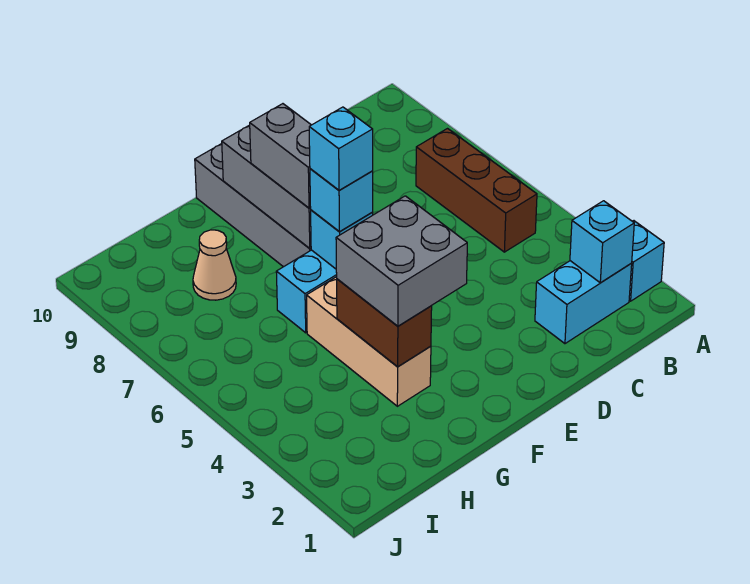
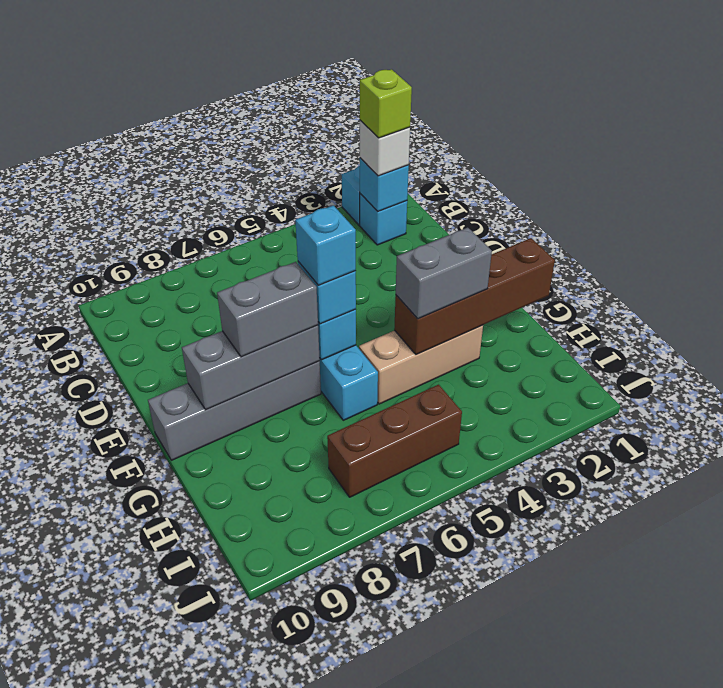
cyan 1x2 brick [535,261,632,344] -> cyan 1x1 brick [360,194,407,245]
none -> white 1x1 brick [360,120,410,176]
none -> lime 1x1 brick [360,69,412,138]
brown 1x3 brick [416,129,537,252] -> brown 1x3 brick moved to [327,385,462,497]
grey 2x2 brick [336,196,467,326] -> grey 1x2 brick [396,228,492,319]
brown 1x2 brick [337,279,432,367] -> brown 1x4 brick [394,238,555,355]
tan 1x1 cone [193,230,236,300] -> none

